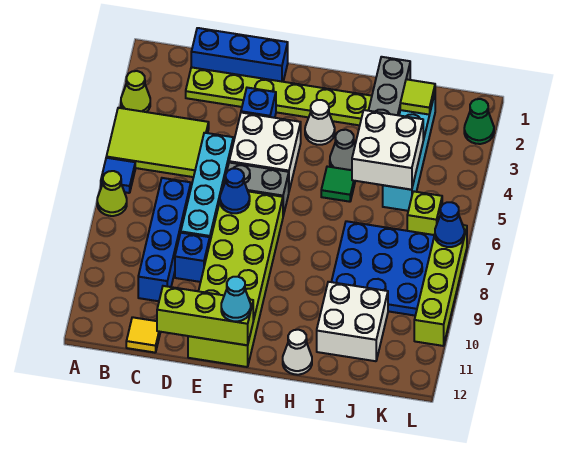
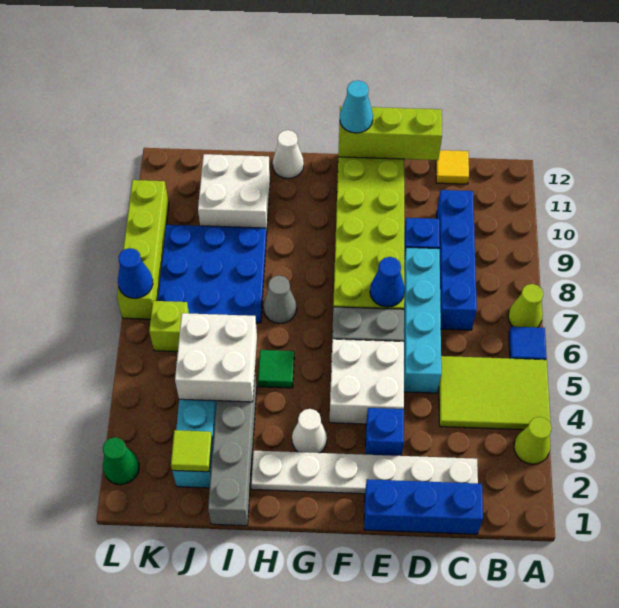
lime 1x6 plate [186,67,372,125] -> white 1x6 plate [251,451,478,494]
grey 1x1 cone [330,130,355,170] -> grey 1x1 cone moved to [263,275,297,324]

